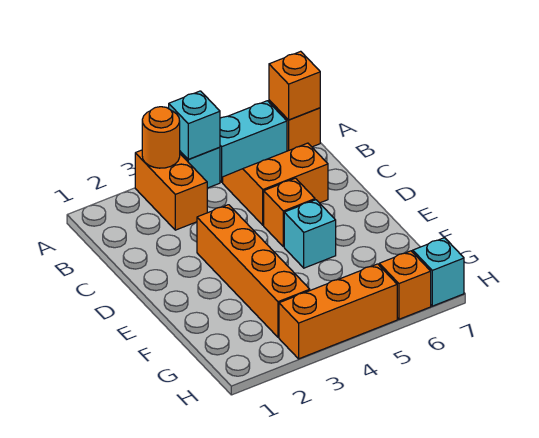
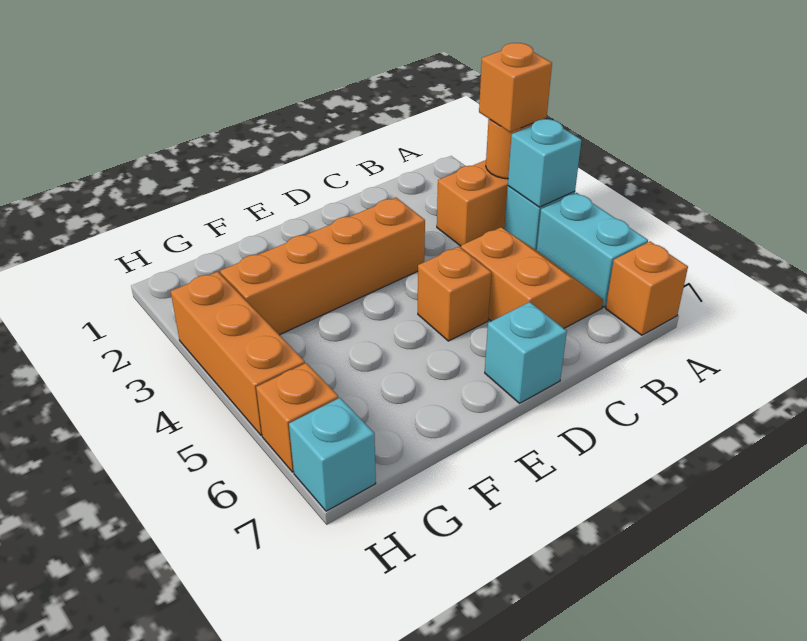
orange 1x1 brick [269,51,320,120] -> orange 1x1 brick moved to [479,43,552,132]
cyan 1x1 brick [284,200,336,268] -> cyan 1x1 brick moved to [485,302,567,403]

